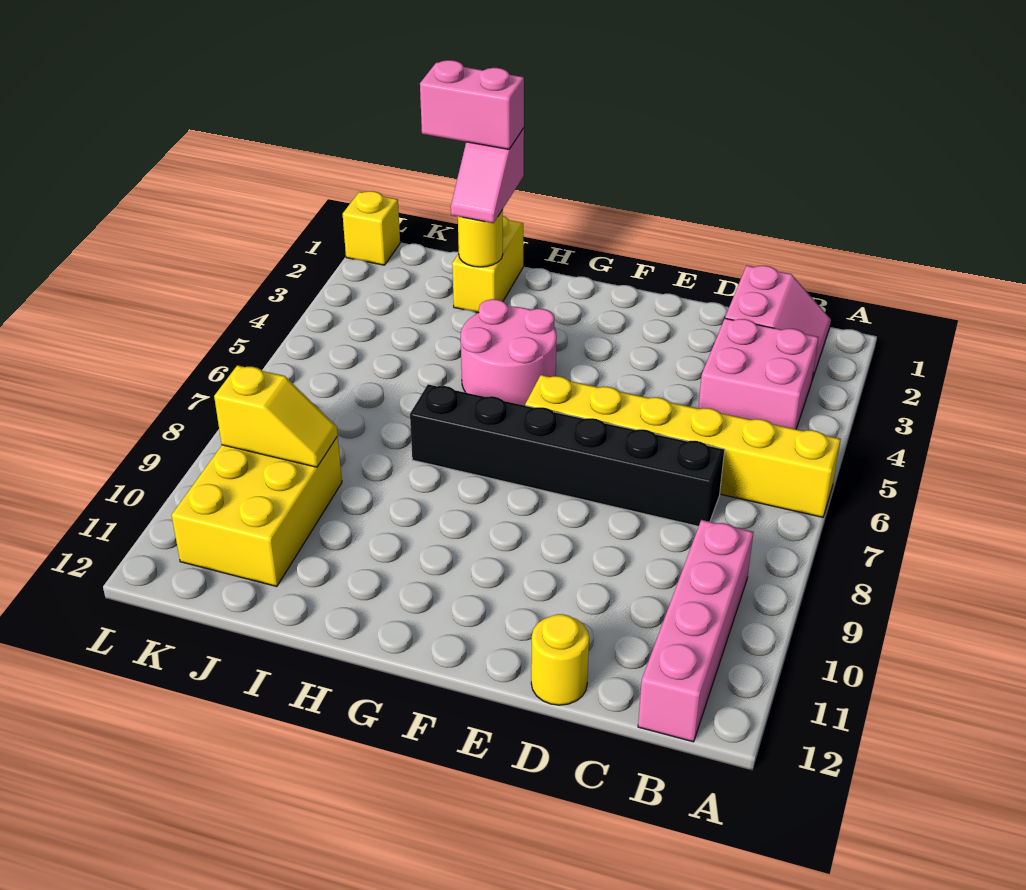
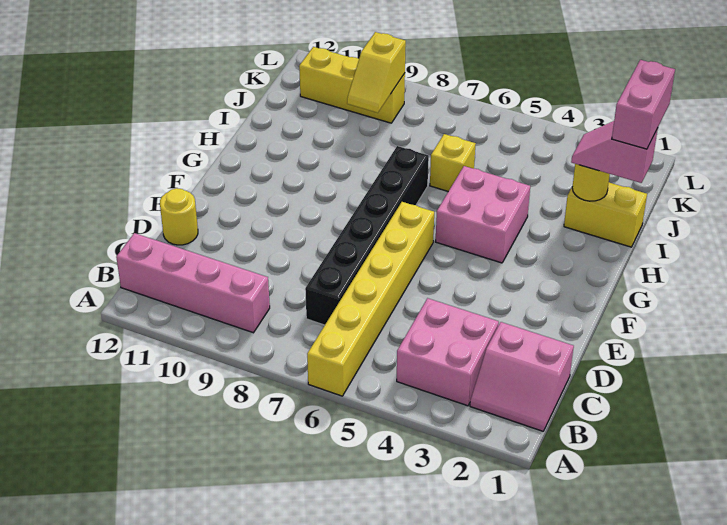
pink 2x2 round brick [461,299,557,405] -> pink 2x2 brick [435,166,530,263]
yellow 2x3 brick [171,437,342,587] -> yellow 1x3 brick [299,47,405,123]
yellow 1x1 brick [343,191,400,265] -> yellow 1x1 brick moved to [430,134,476,191]

